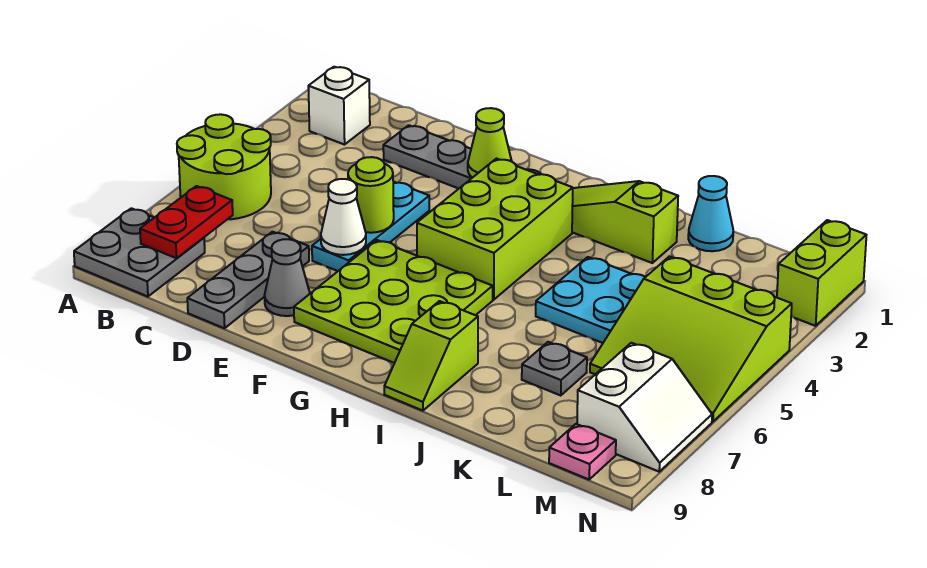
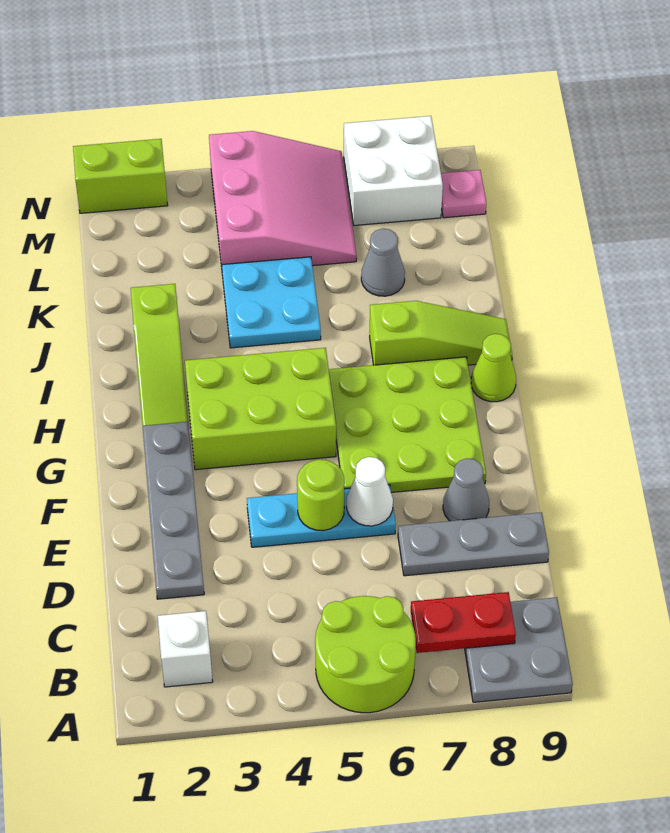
lime 1x1 cone [468,108,512,178] -> lime 1x1 cone moved to [471,334,516,402]
lime 1x2 slope [384,301,478,411] -> lime 1x3 slope [370,301,512,365]
cyan 1x1 cone [688,176,733,251] -> none
grey 1x1 plate [522,342,587,396] -> grey 1x1 cone [361,229,405,296]
lime 3x3 slope [590,256,792,422] -> pink 3x3 slope [209,131,357,266]
white 2x2 slope [577,343,712,472] -> white 2x2 brick [344,116,443,225]

